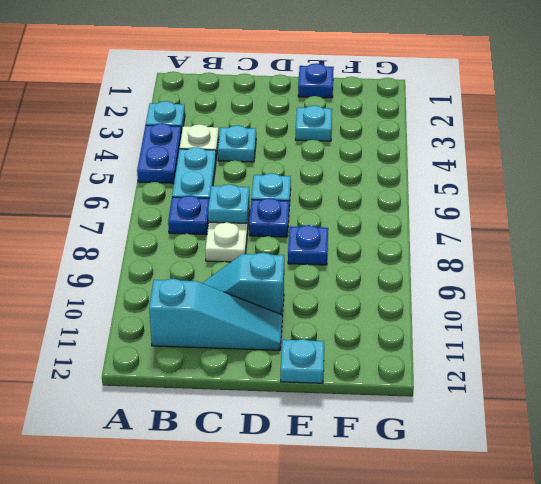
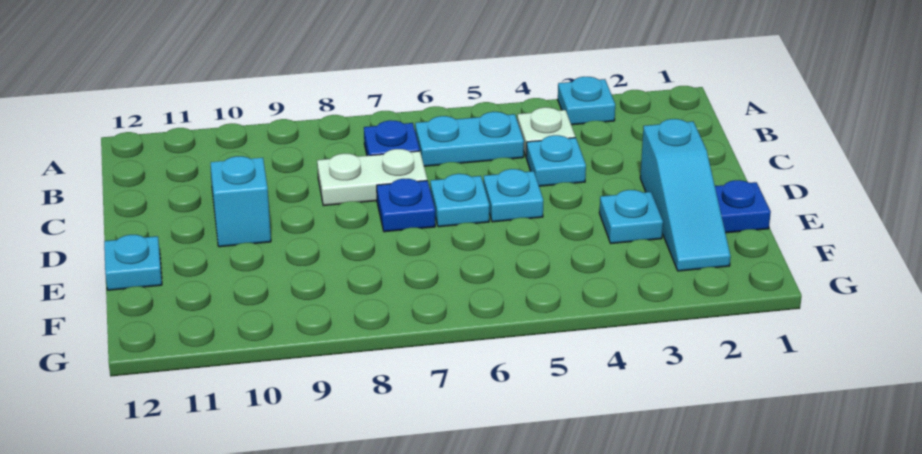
blue 1x2 plate [137,123,181,183] -> none
cyan 1x3 slope [149,279,282,350] -> cyan 1x3 slope moved to [640,119,731,271]
cyan 1x1 plate [208,184,249,223] -> cyan 1x1 plate moved to [483,169,543,222]
blue 1x1 plate [288,225,328,265] -> none

